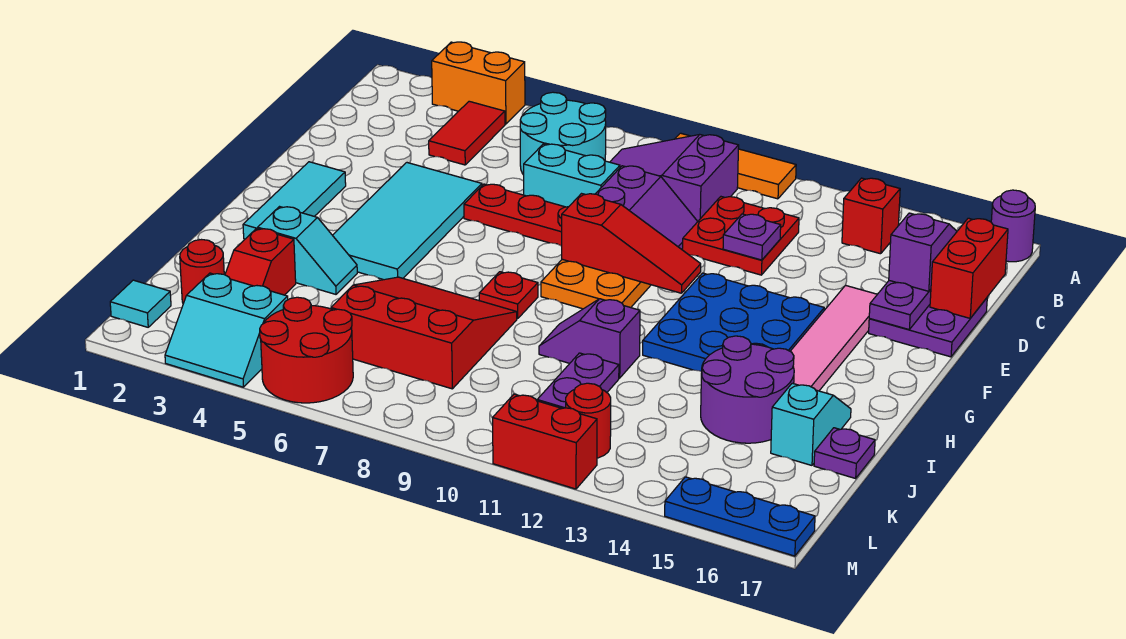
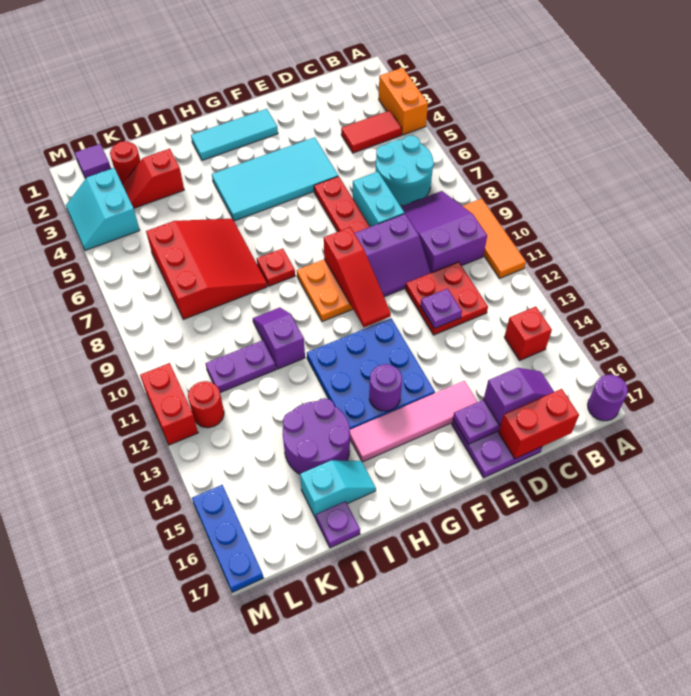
none -> purple 1x1 round brick [369,364,402,411]
cyan 1x2 slope [258,207,357,294] -> none
cyan 1x1 tile [110,280,171,327] -> purple 1x1 tile [75,144,111,178]
red 2x2 round brick [260,297,353,403] -> none

